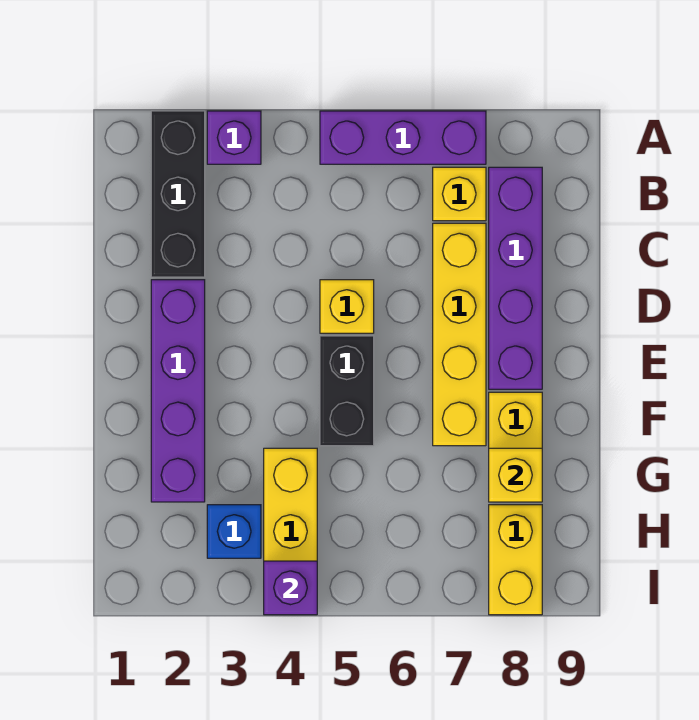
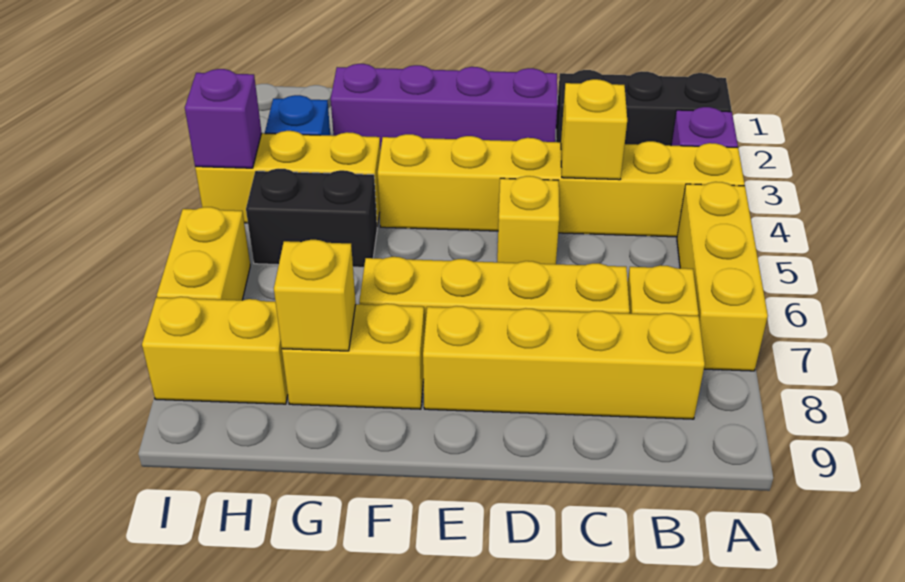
none -> yellow 1x6 brick [378,134,745,237]
purple 1x3 brick [320,111,486,164] -> yellow 1x3 brick [677,182,768,371]
purple 1x4 brick [489,167,542,389] -> yellow 1x4 brick [423,306,705,419]
none -> yellow 1x1 brick [561,79,627,180]
black 1x2 brick [320,336,374,446] -> black 1x2 brick moved to [246,169,377,267]
none -> yellow 1x2 brick [157,207,250,300]

